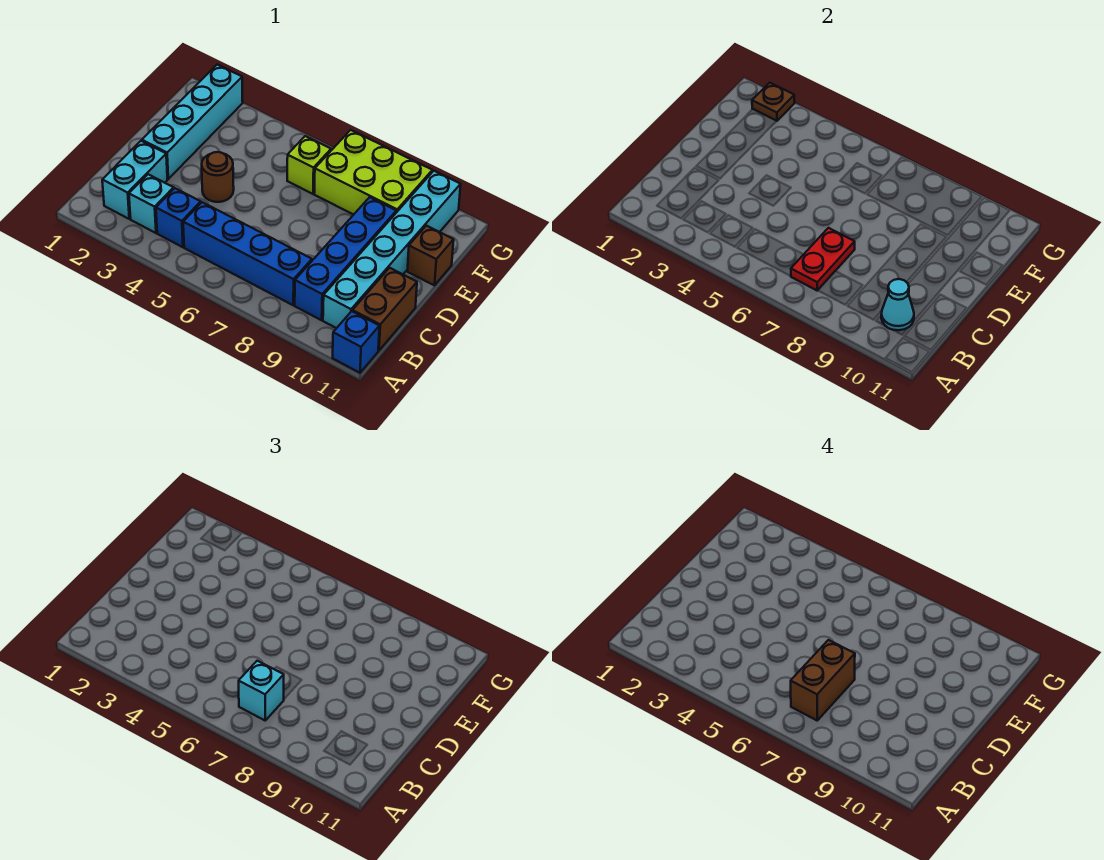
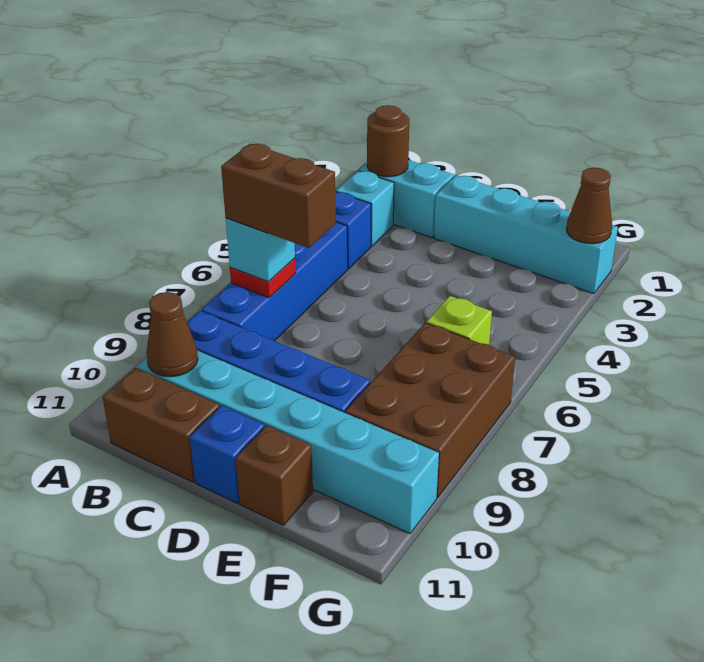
blue 1x1 brick [333,311,379,373] -> blue 1x1 brick moved to [190,406,265,503]
red 1x2 plate [791,228,855,290] -> red 1x1 plate [230,258,296,298]
cyan 1x1 cone [881,279,914,330] -> brown 1x1 cone [146,292,198,377]
brown 1x1 round brick [202,152,234,202] -> brown 1x1 round brick moved to [367,105,409,177]
lime 2x3 brick [314,130,432,215] -> brown 2x3 brick [345,323,515,498]
brown 1x1 plate [752,83,795,121] -> brown 1x1 cone [566,168,612,244]

